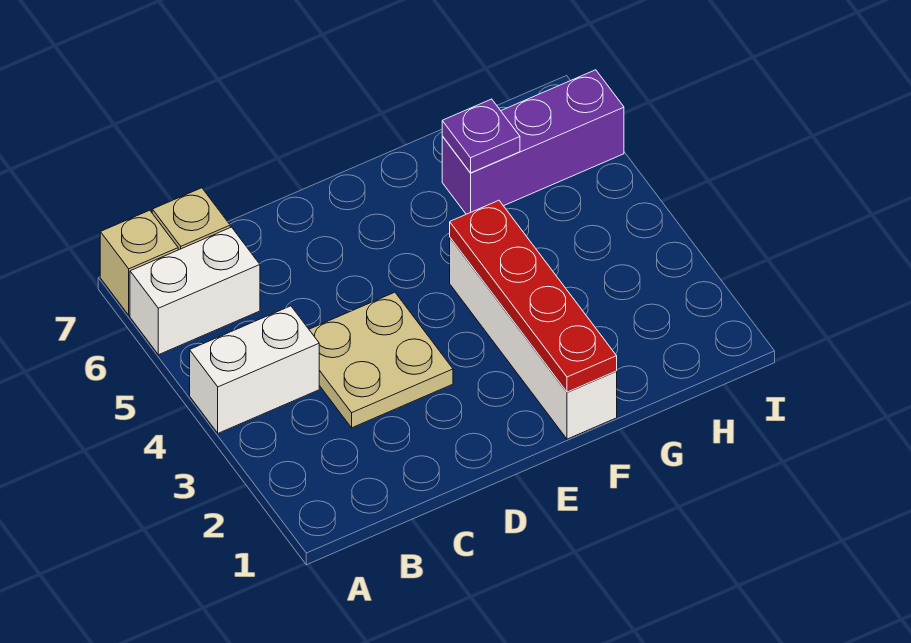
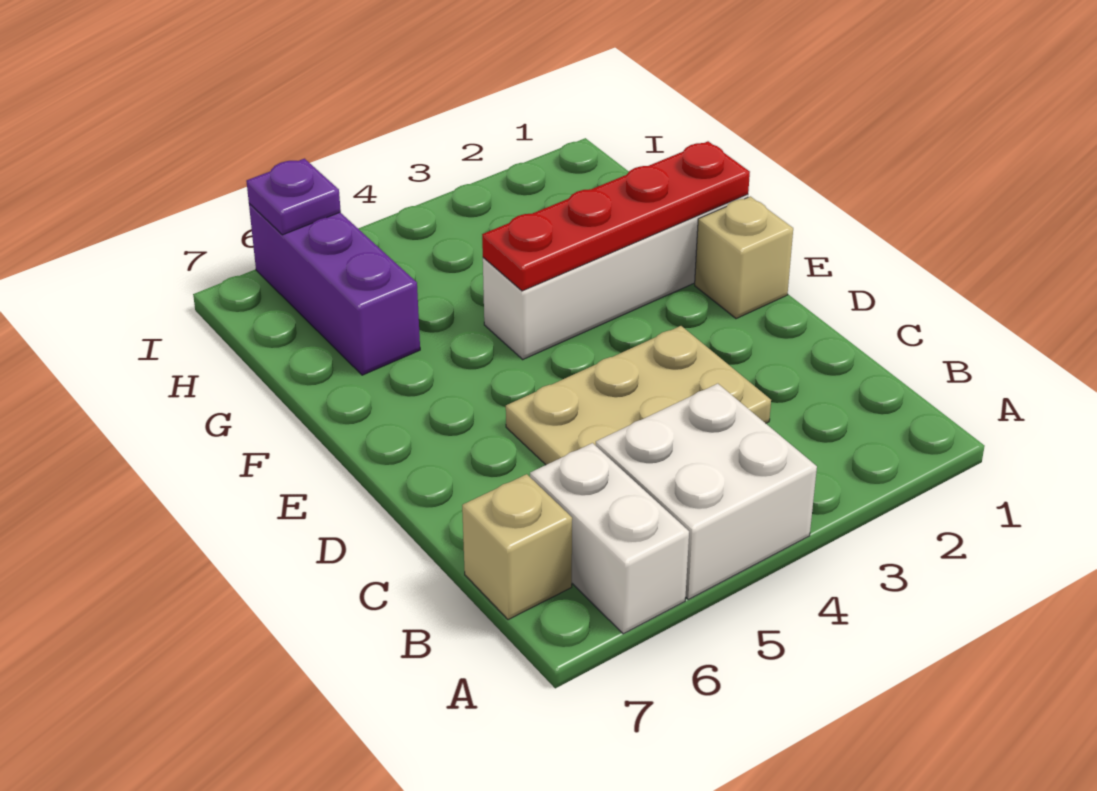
white 1x2 brick [190,306,319,433] -> white 2x2 brick [596,384,817,599]
tan 1x1 brick [100,210,178,315] -> tan 1x1 brick moved to [695,196,793,319]
tan 2x2 plate [309,292,453,428] -> tan 2x3 plate [506,326,771,465]
purple 1x1 plate [442,99,520,173] -> purple 1x1 plate moved to [246,159,341,235]

